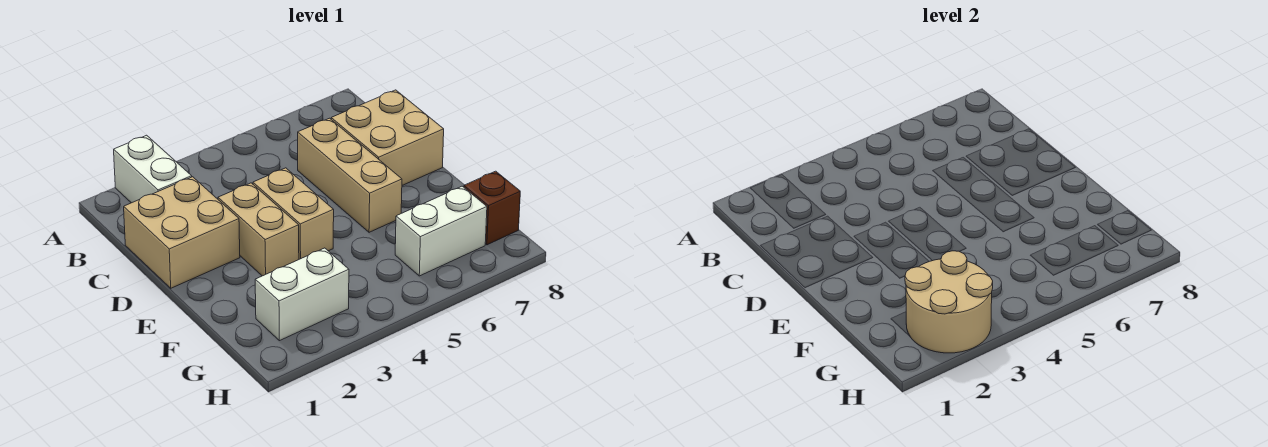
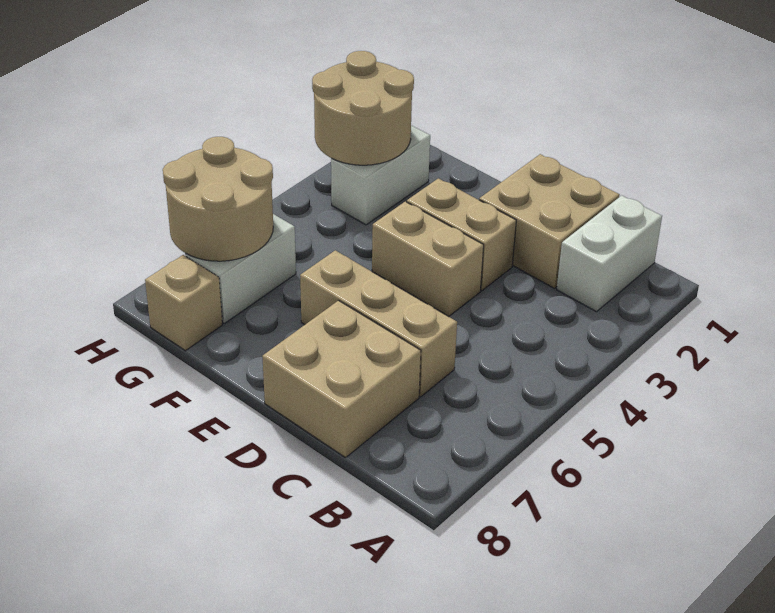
white 1x2 brick [114,135,192,203] -> white 1x2 brick turned to [557,195,662,312]
none -> tan 2x2 round brick [163,137,273,261]
brown 1x1 brick [464,171,520,245] -> tan 1x1 brick [145,255,222,351]

